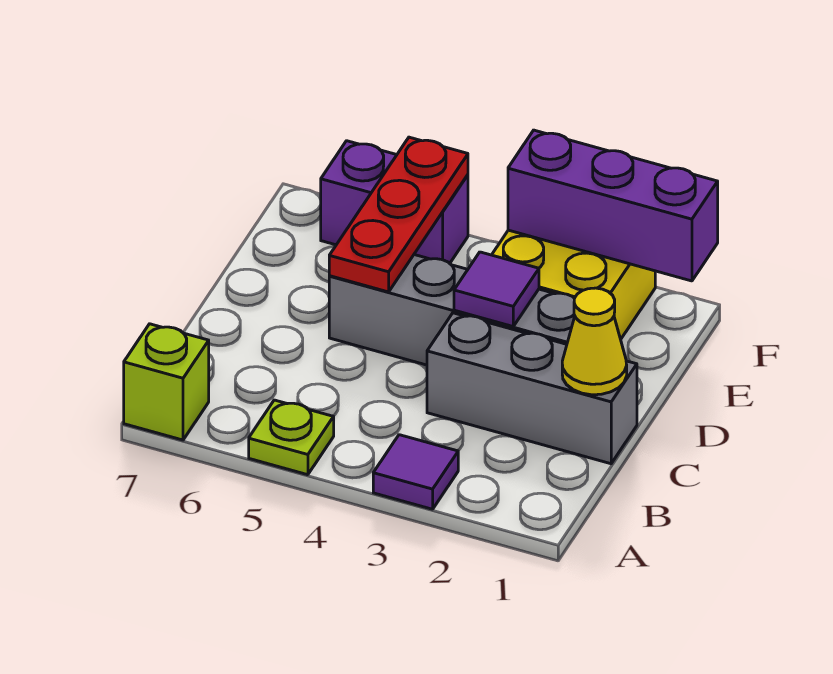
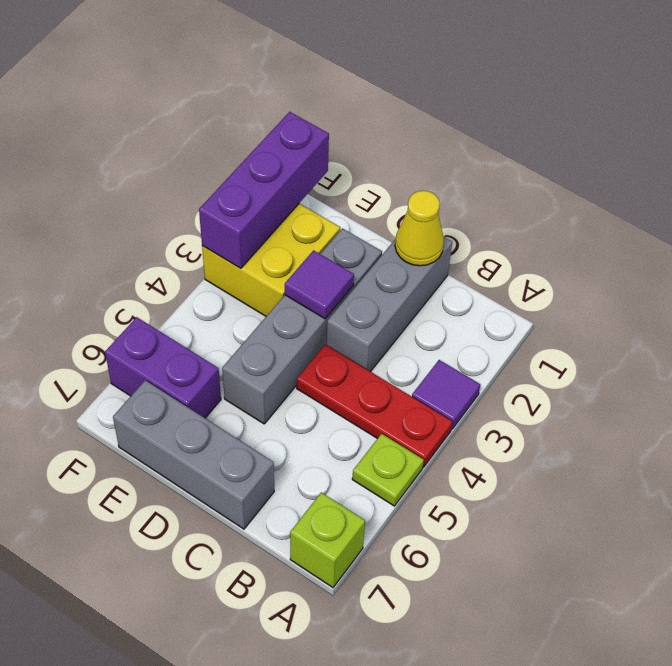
none -> grey 1x3 brick [113,380,274,529]
red 1x3 plate [329,137,468,292] -> red 1x3 plate moved to [297,345,453,467]
purple 1x2 brick [321,141,468,263] -> purple 1x2 brick turned to [105,317,221,418]

